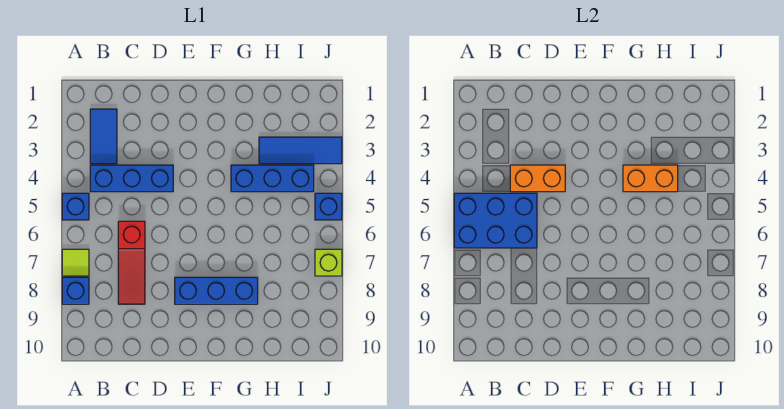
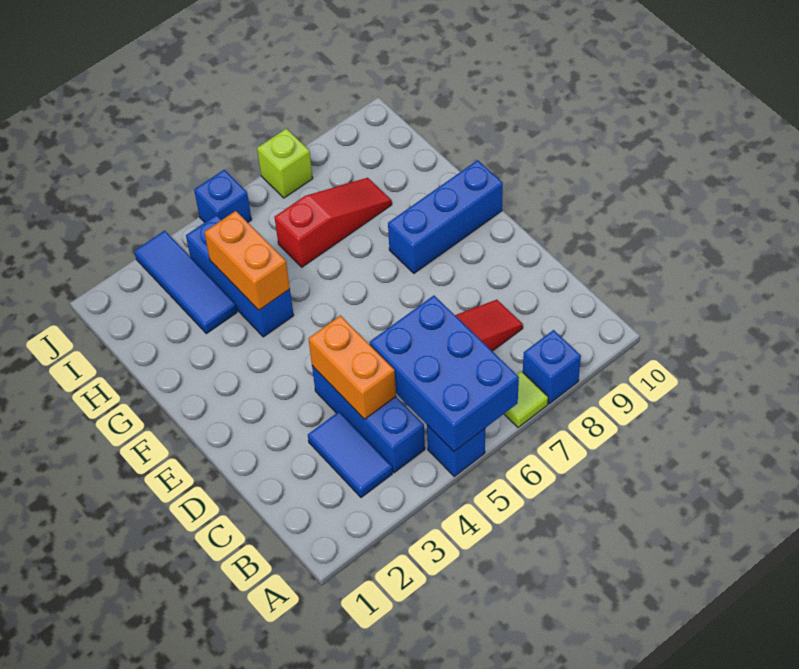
blue 1x2 tile [90,109,117,164] -> blue 1x2 tile turned to [308,412,392,498]
blue 1x3 brick [175,277,258,304] -> blue 1x3 brick turned to [388,160,503,273]
none -> red 1x3 slope [275,178,392,267]

